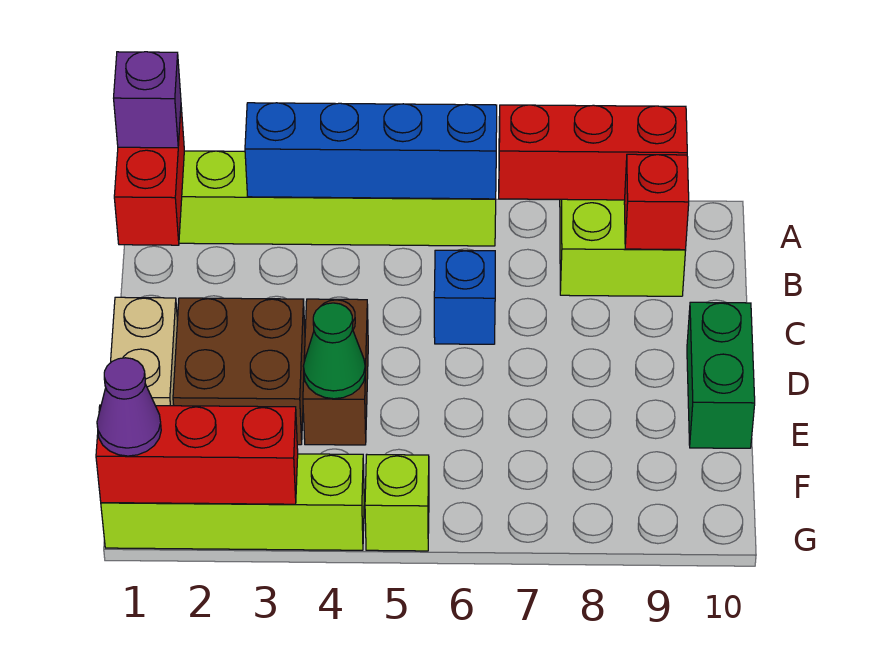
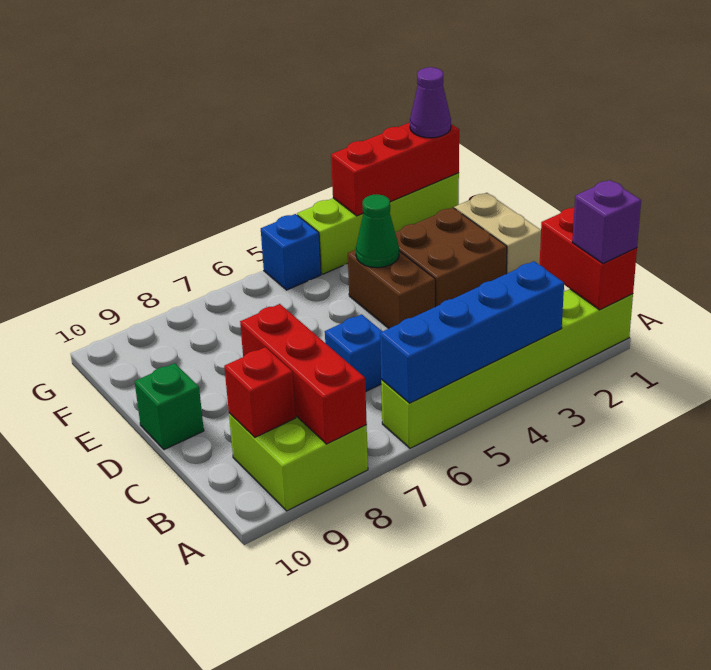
red 1x3 brick [499,105,687,200] -> red 1x3 brick turned to [240,304,367,444]
green 1x2 brick [687,302,755,448] -> green 1x1 brick [135,363,204,450]
lime 1x1 brick [365,455,429,551] -> blue 1x1 brick [261,214,321,290]

